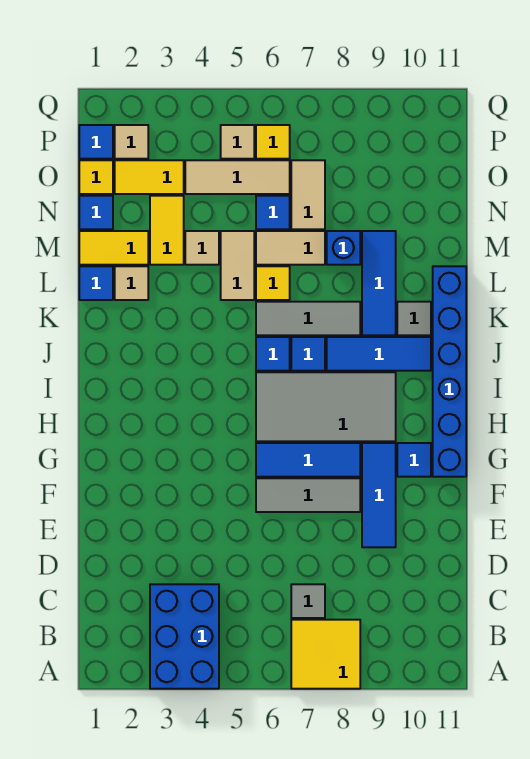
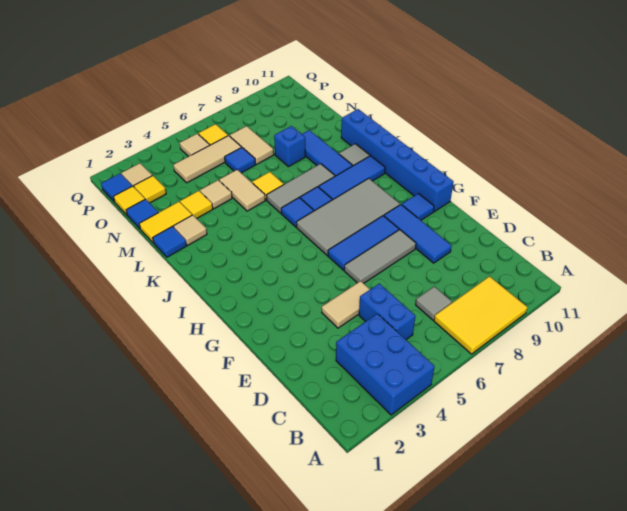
yellow 2x2 tile [291,620,360,689] -> yellow 2x3 tile [434,276,527,354]
none -> blue 1x2 brick [359,284,415,339]
yellow 1x2 tile [150,196,184,265] -> yellow 1x1 tile [180,191,213,219]
tan 1x2 tile [256,231,325,265] -> tan 1x2 tile moved to [322,281,370,328]
yellow 1x2 tile [115,160,184,194] -> yellow 1x1 tile [134,175,166,203]

